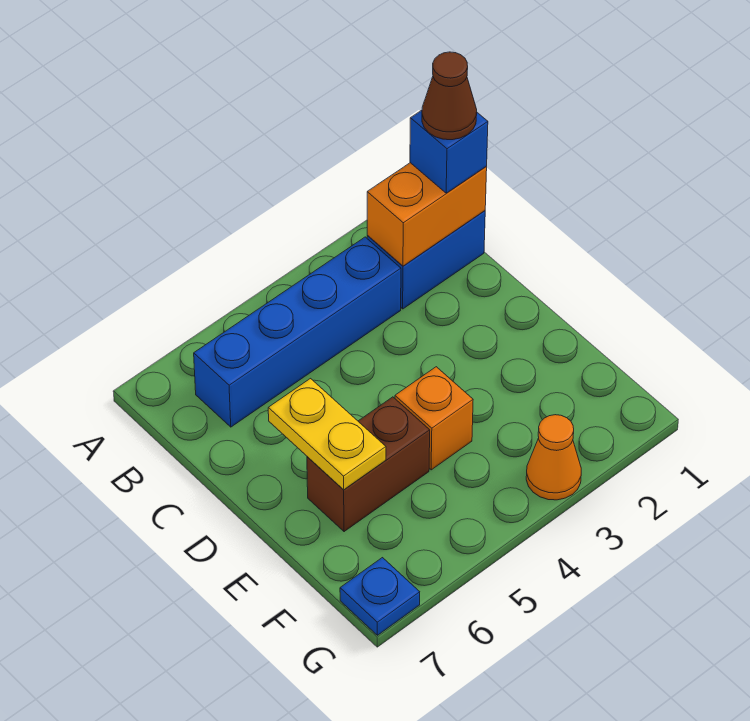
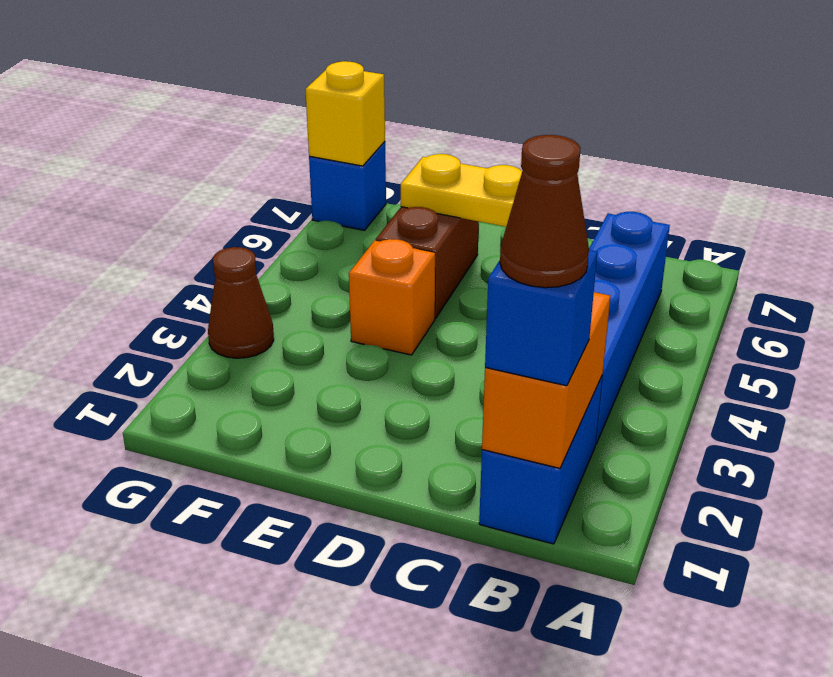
orange 1x1 cone [526,415,581,500] -> brown 1x1 cone [208,247,274,358]
blue 1x1 plate [340,558,420,635] -> blue 1x1 brick [309,142,386,230]
none -> yellow 1x1 brick [306,61,385,166]

